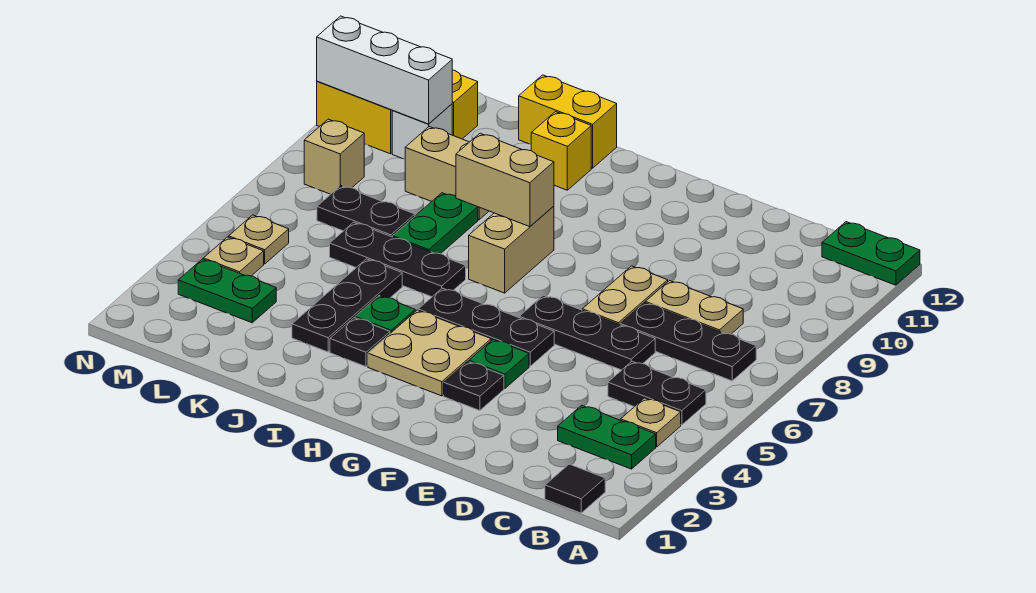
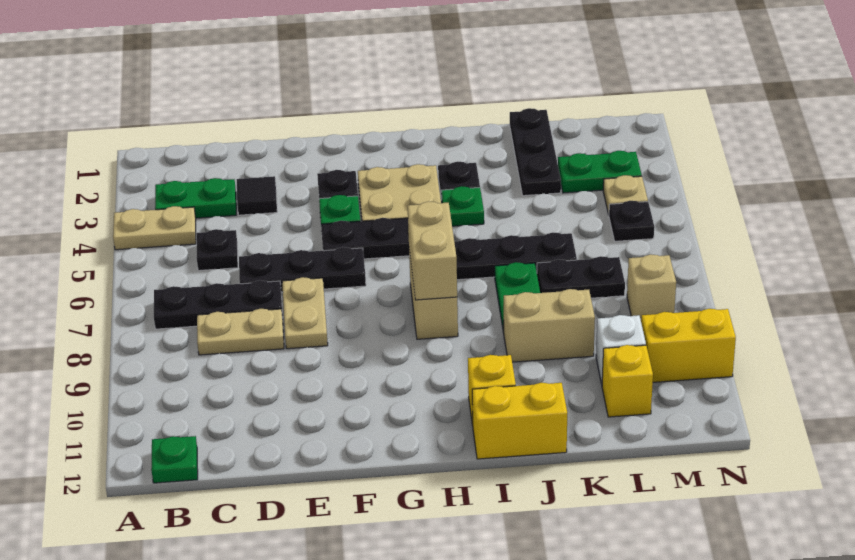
green 1x2 plate [822,222,920,285] -> green 1x1 plate [151,436,198,483]
black 1x1 tile [545,464,605,513] -> black 1x1 tile moved to [237,176,277,215]
tan 1x1 plate [621,398,681,447] -> tan 1x2 plate [113,206,196,250]
black 1x2 plate [608,361,706,425] -> black 1x1 plate [196,229,238,271]
tan 1x2 brick [456,133,554,227] -> tan 1x2 brick turned to [408,201,457,300]
black 1x3 plate [292,259,402,352] -> black 1x3 plate moved to [510,108,561,196]
white 1x3 brick [317,16,452,124] -> none
tan 1x1 plate [229,215,289,264] -> black 1x1 plate [609,201,654,241]

